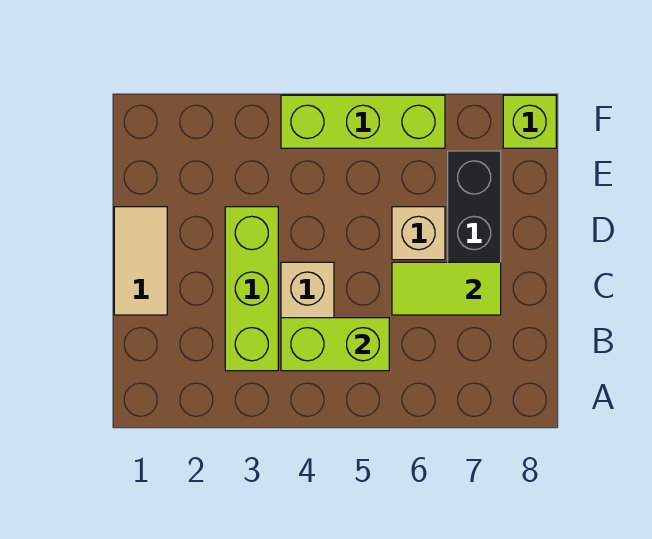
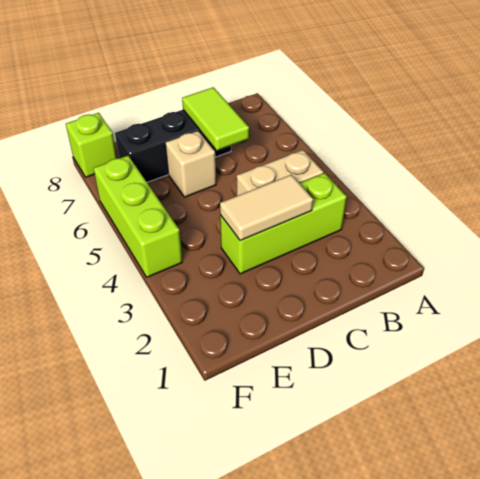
lime 1x2 brick [281,318,389,371] -> none
tan 1x2 tile [114,207,167,315] -> tan 1x2 tile moved to [220,175,313,241]

